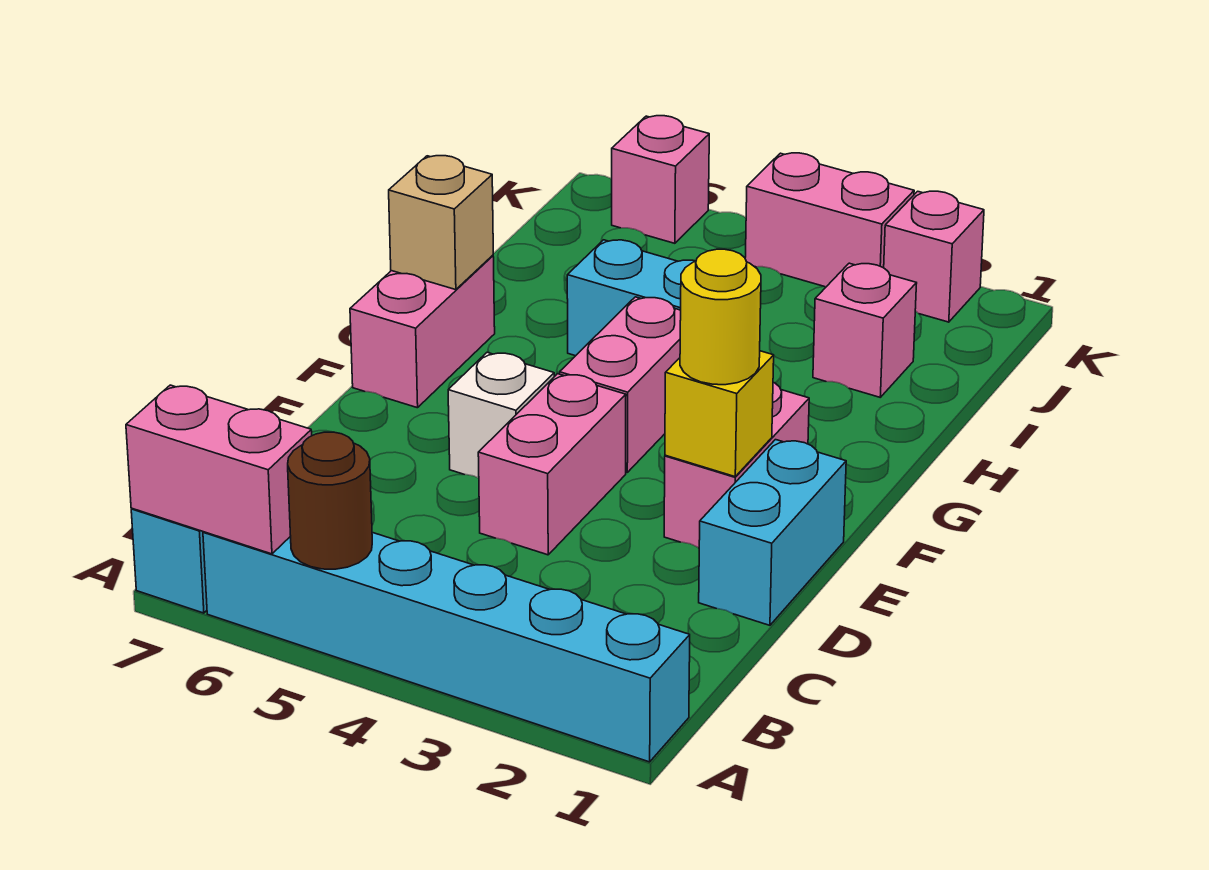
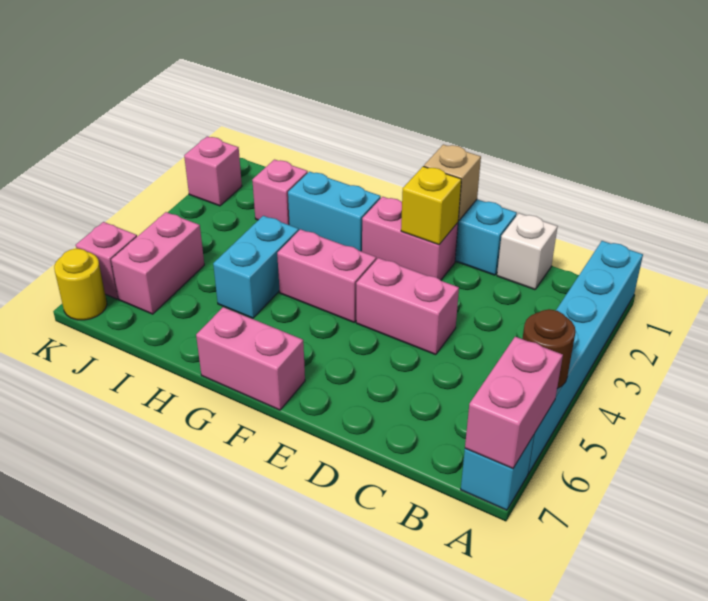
yellow 1x1 round brick [680,249,761,385] -> yellow 1x1 round brick moved to [54,249,107,320]
white 1x1 brick [448,352,554,478] -> white 1x1 brick moved to [497,213,558,290]
none -> cyan 1x2 brick [288,172,381,252]
tan 1x1 brick [389,156,493,290] -> tan 1x1 brick moved to [424,144,481,221]
pink 1x2 brick [745,153,914,287] -> pink 1x2 brick moved to [111,212,204,314]

